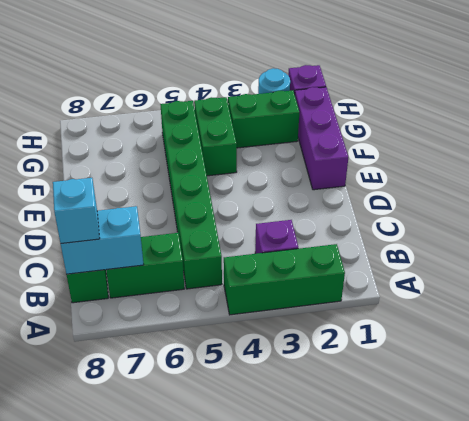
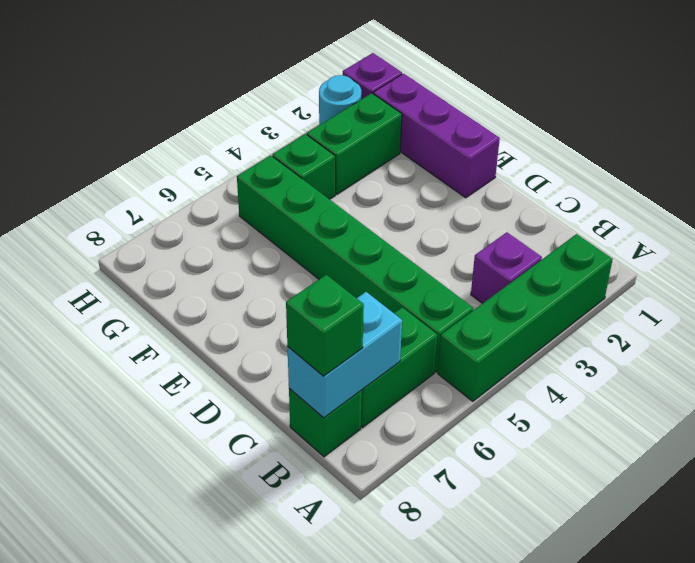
green 1x3 brick [224,244,345,315] -> green 1x4 brick [438,234,613,401]
cyan 1x1 brick [53,178,100,244] -> green 1x1 brick [286,275,364,376]
green 1x2 brick [194,97,237,176] -> green 1x1 brick [272,134,335,199]

